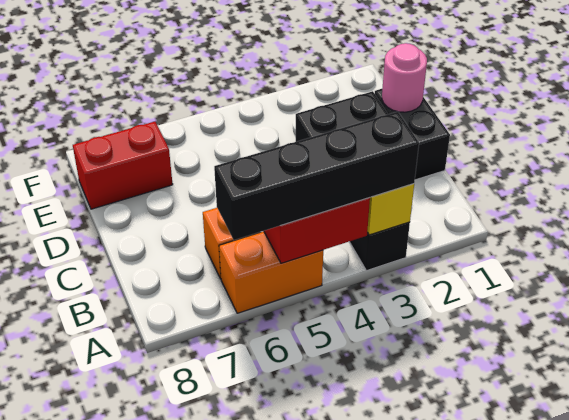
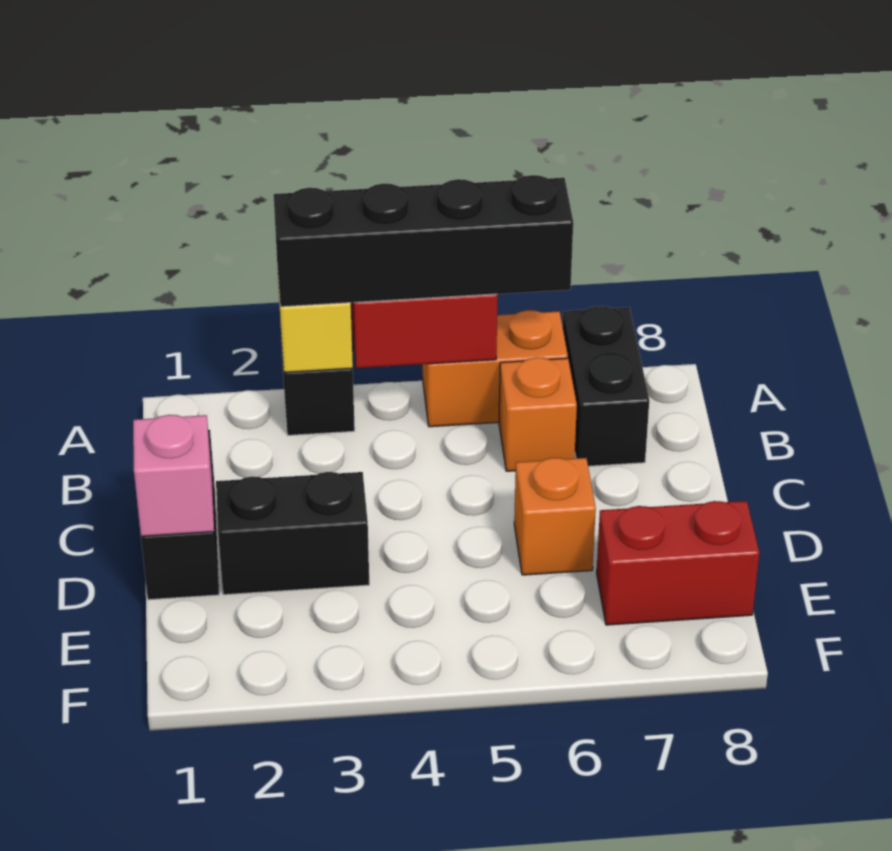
none -> black 1x2 brick [563,306,649,466]
pink 1x1 round brick [382,43,427,112] -> pink 1x1 brick [133,415,214,536]
none -> orange 1x1 brick [514,458,596,575]

